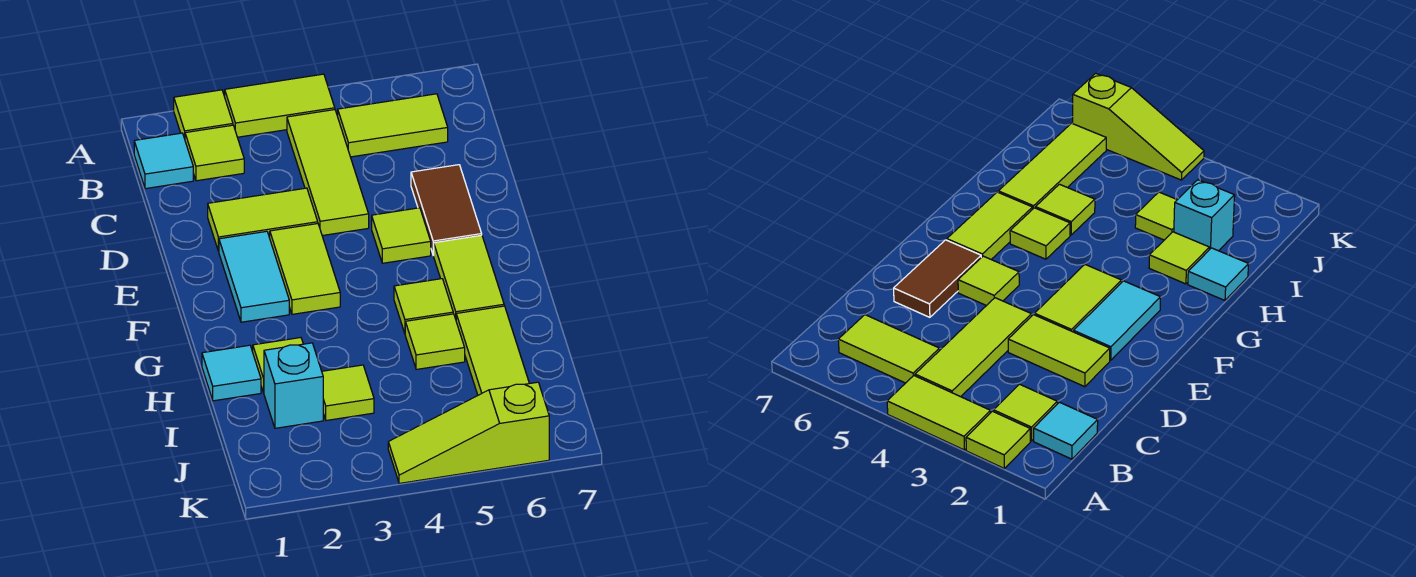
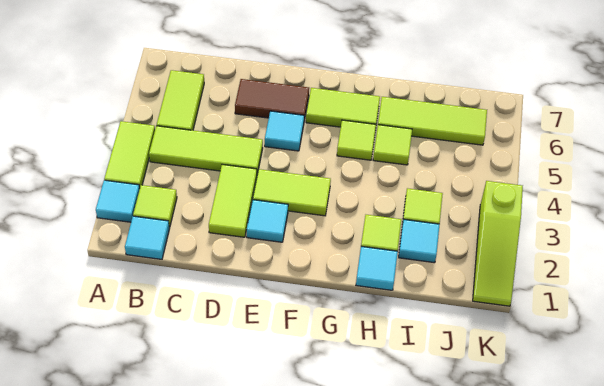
lime 1x1 tile [174,90,233,138] -> cyan 1x1 tile [96,180,140,222]
cyan 1x2 tile [219,231,289,322] -> cyan 1x1 tile [247,200,288,242]
lime 1x1 tile [372,208,431,263] -> cyan 1x1 tile [265,111,304,151]
cyan 1x1 brick [264,343,323,428] -> cyan 1x1 tile [399,219,440,263]
lime 1x3 slope [388,382,549,483] -> lime 1x3 slope moved to [473,181,523,306]

